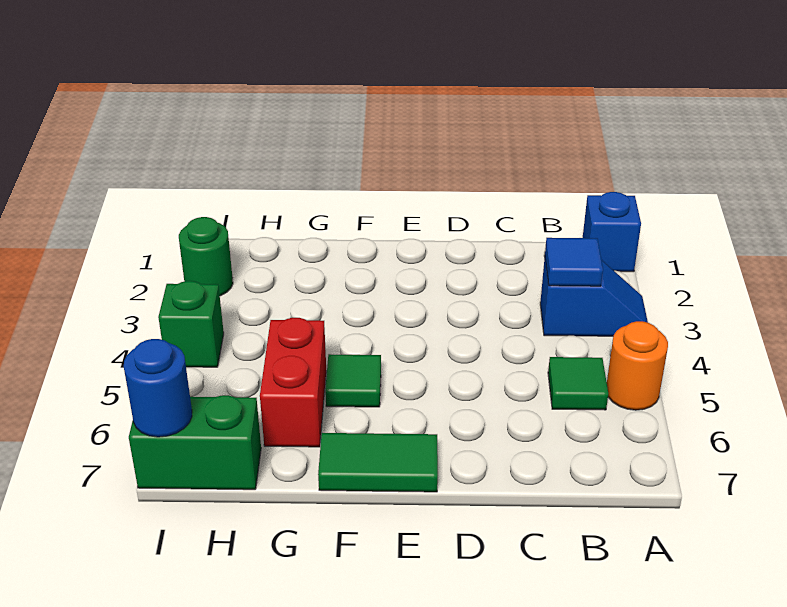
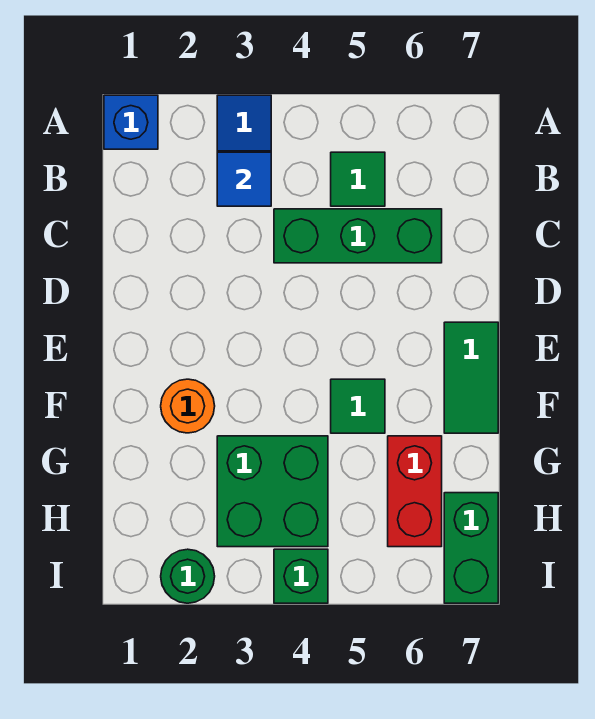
orange 1x1 round brick [607,321,668,410] -> orange 1x1 round brick moved to [161,379,215,433]
none -> green 1x3 brick [274,209,442,263]
none -> green 2x2 brick [217,436,328,547]
red 1x2 brick [260,318,326,447] -> red 1x2 brick turned to [388,436,442,547]
blue 1x1 round brick [124,339,192,437] -> none

